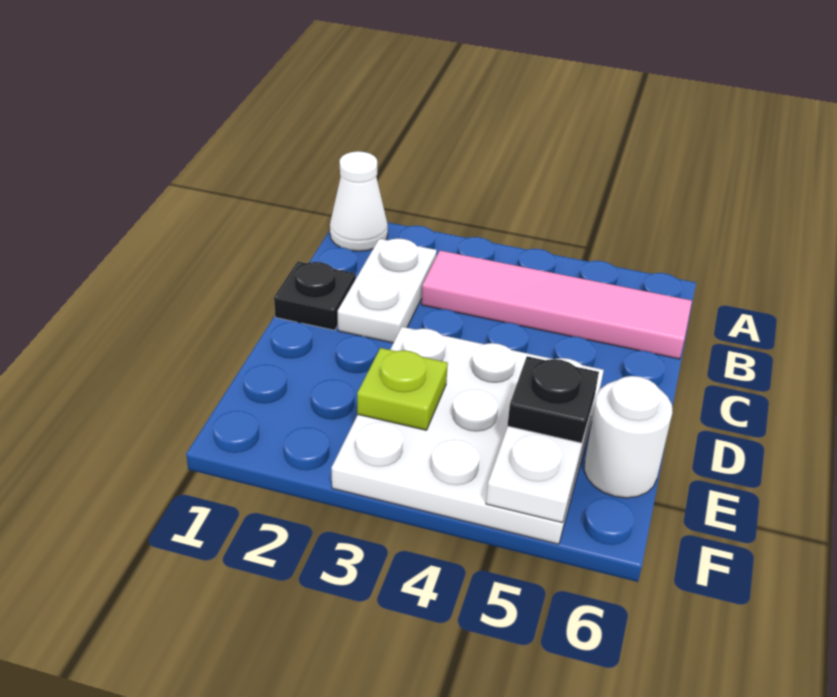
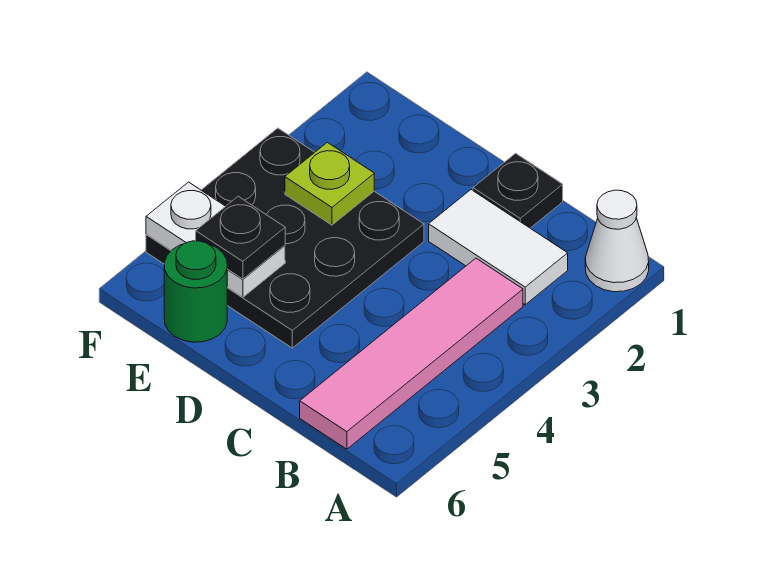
white 1x2 plate [338,238,437,343] -> white 1x2 tile [429,190,568,305]
white 3x3 plate [331,327,604,544] -> black 3x3 plate [146,128,424,348]
white 1x1 round brick [584,376,672,498] -> green 1x1 round brick [164,241,227,342]

